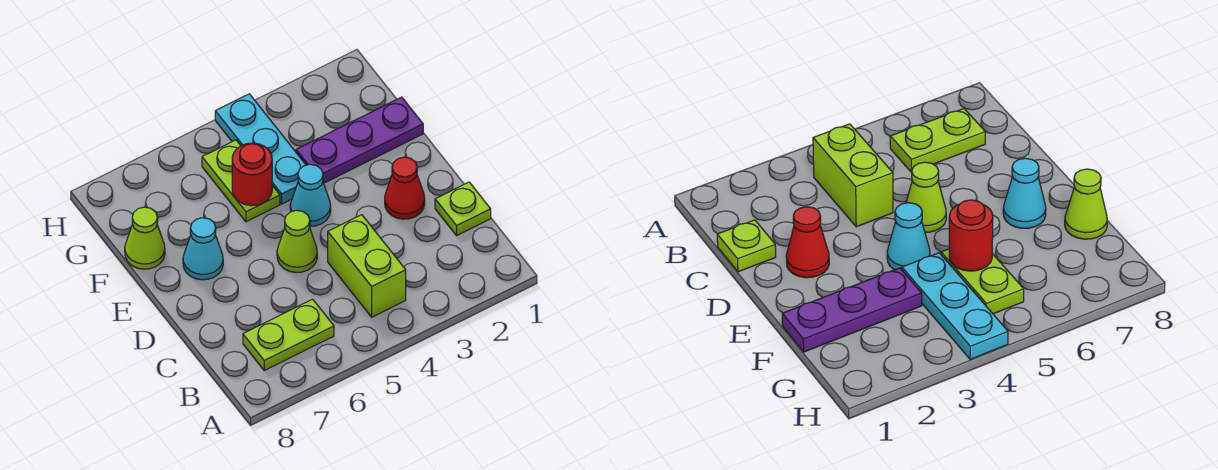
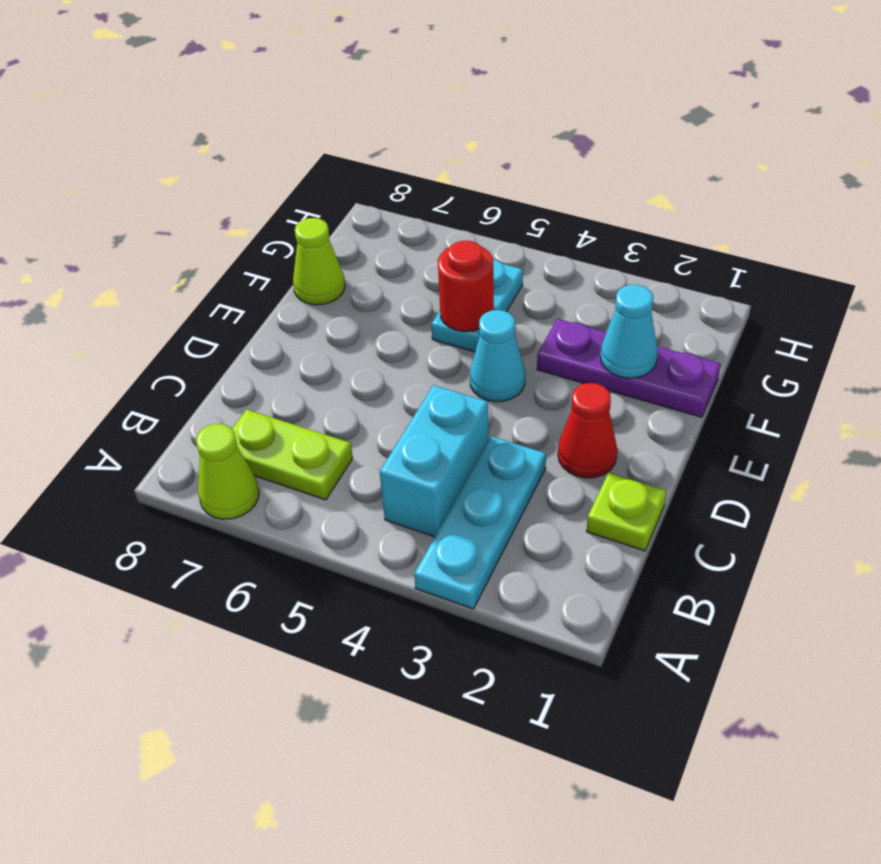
lime 1x2 brick [328,215,406,317] -> cyan 1x2 brick [380,385,489,537]
lime 1x1 cone [277,210,317,273] -> lime 1x1 cone moved to [196,424,259,519]
cyan 1x1 cone [183,218,223,280] -> cyan 1x1 cone moved to [600,285,658,378]
cyan 1x3 plate [215,94,306,204] -> cyan 1x3 plate moved to [414,436,546,609]
lime 1x2 plate [202,140,280,222] -> cyan 1x2 plate [431,259,523,352]

